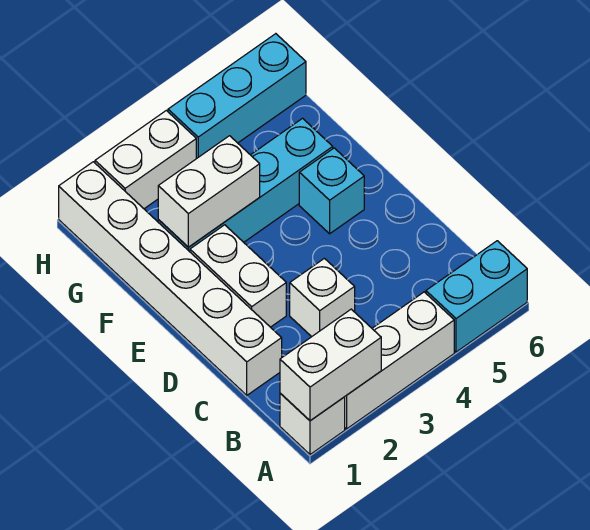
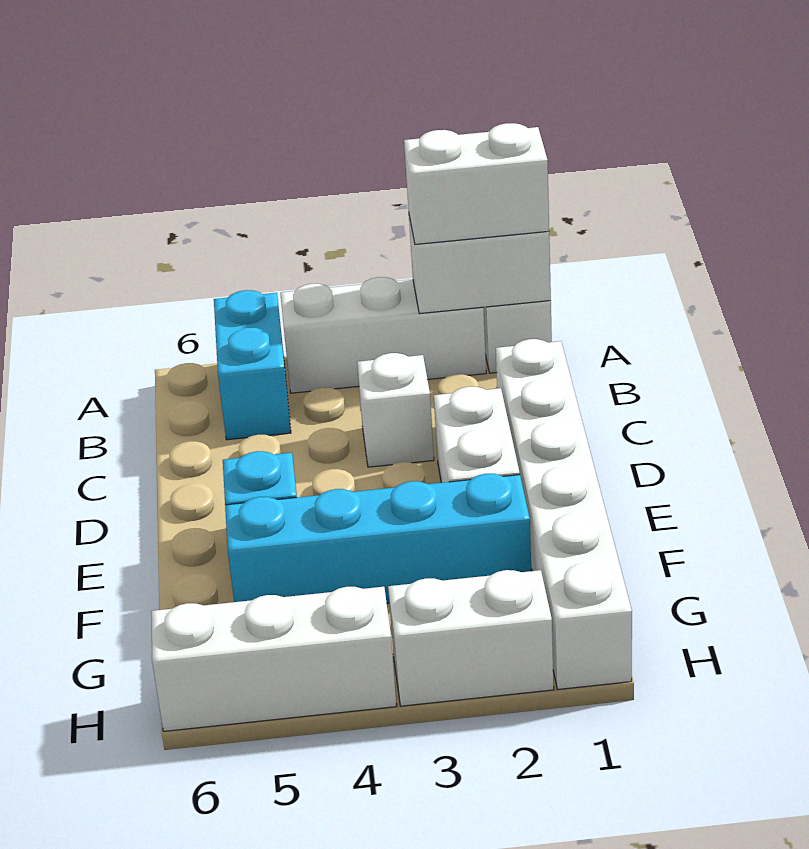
cyan 1x2 brick [426,241,527,352] -> cyan 1x2 brick turned to [214,290,291,440]
white 1x2 brick [158,136,260,247] -> white 1x2 brick moved to [404,123,549,244]
cyan 1x3 brick [168,34,306,159] -> white 1x3 brick [151,587,397,731]

